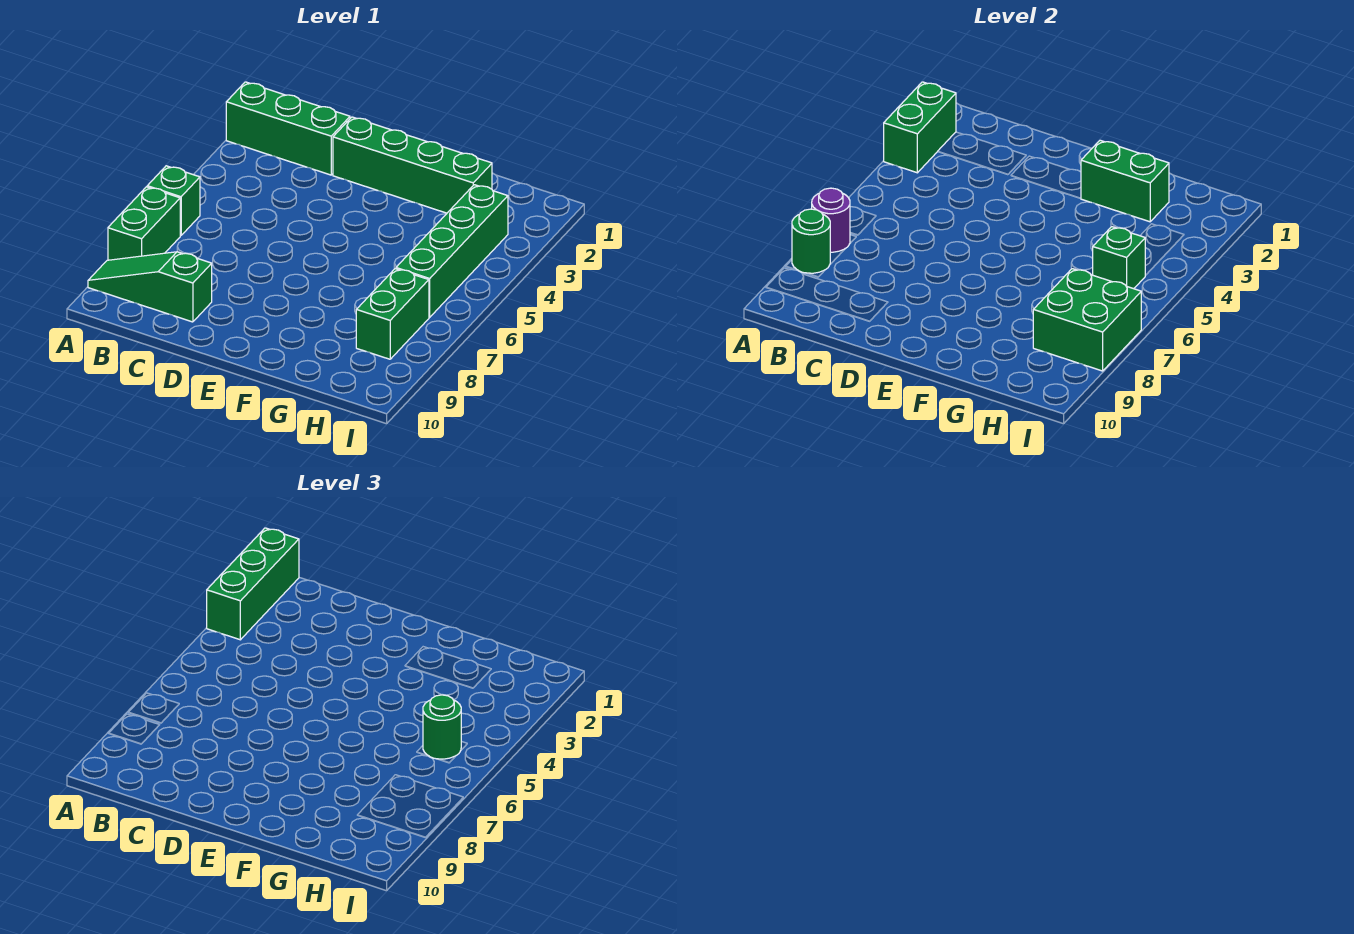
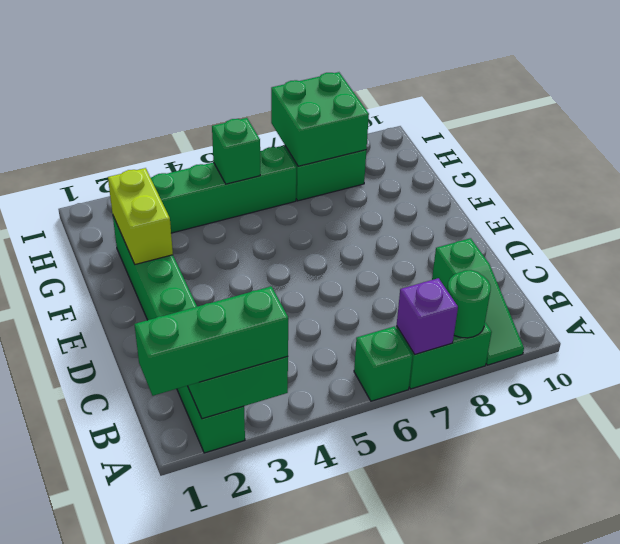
purple 1x1 round brick [812,188,850,252] -> purple 1x1 brick [397,278,458,354]
green 1x2 brick [1081,140,1169,222] -> lime 1x2 brick [108,168,173,264]
green 1x1 round brick [423,695,461,759] -> none

